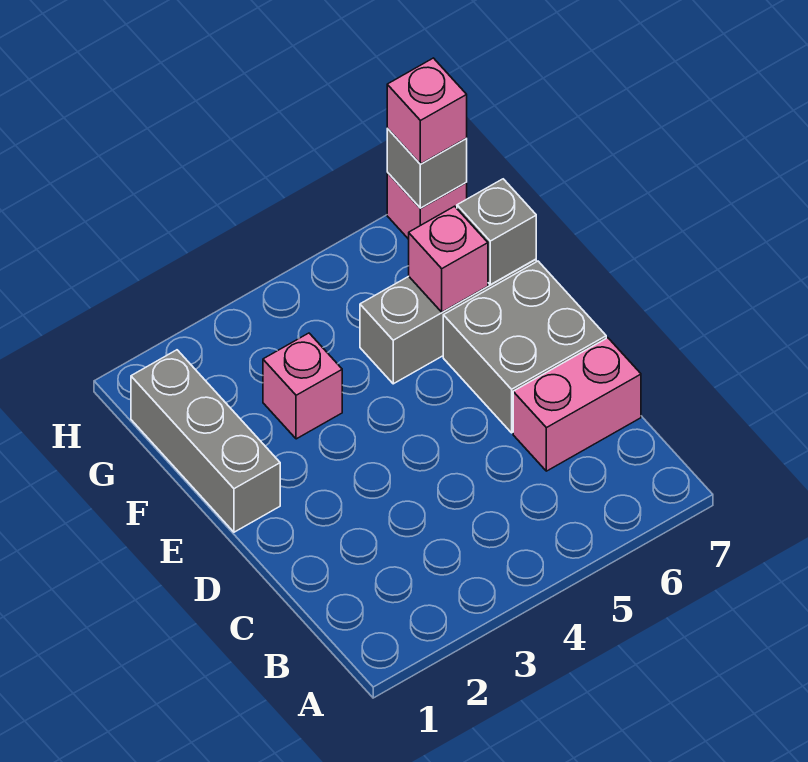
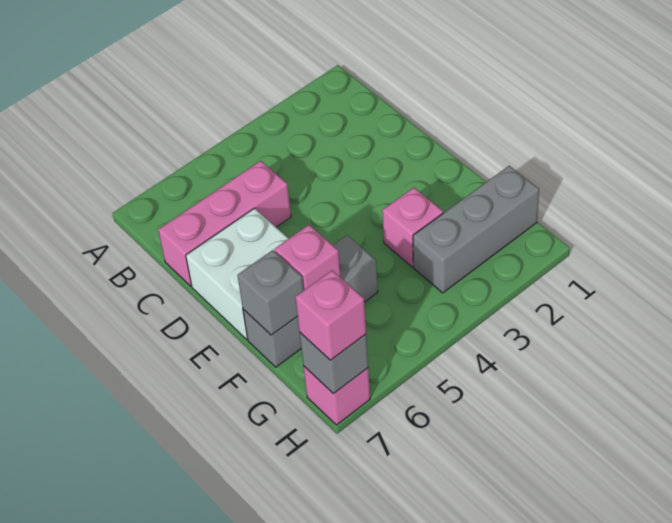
pink 1x2 brick [513,338,641,471] -> pink 1x3 brick [158,161,291,286]
grey 2x2 brick [443,261,606,433] -> white 2x2 brick [186,208,289,339]
grey 1x3 brick [131,350,280,532] -> grey 1x3 brick turned to [413,166,539,293]

